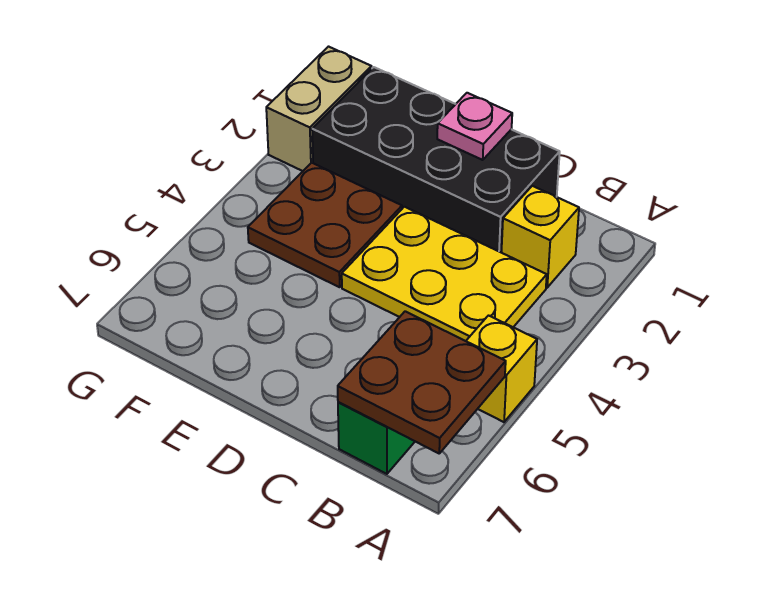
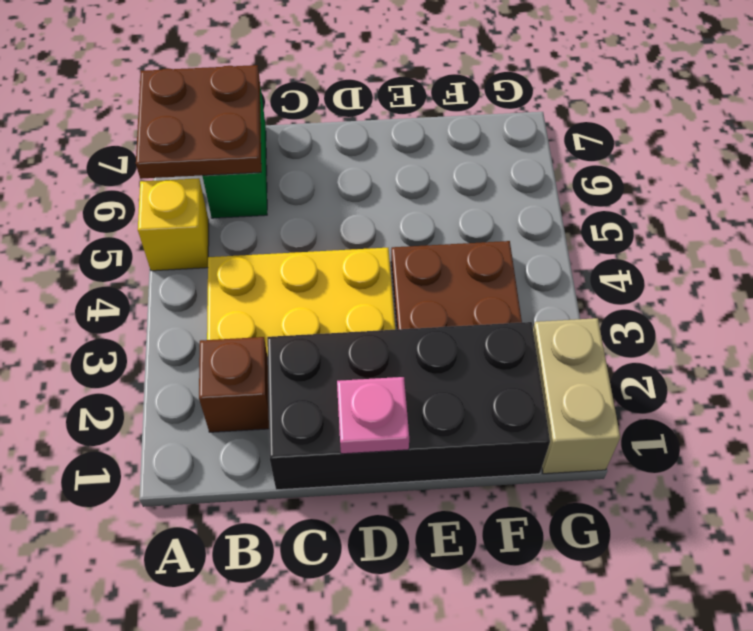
yellow 1x1 brick [501,186,579,288] -> brown 1x1 brick [199,337,269,432]

